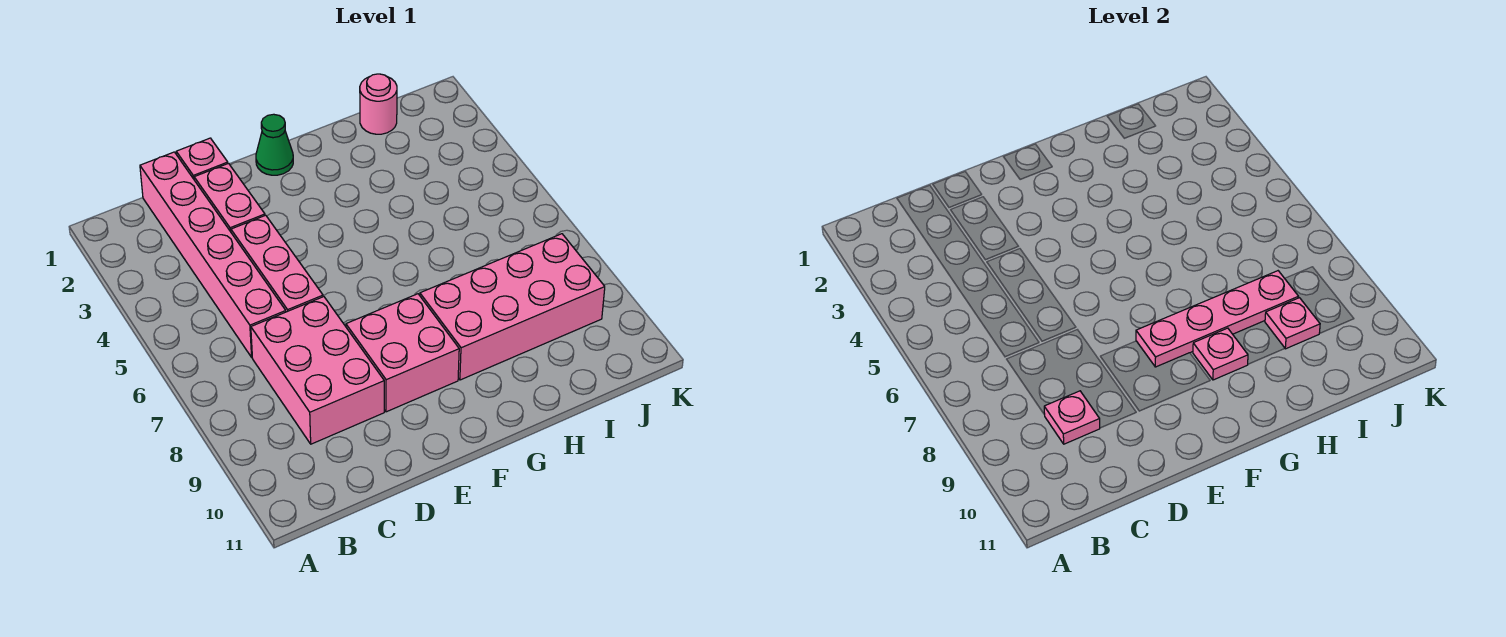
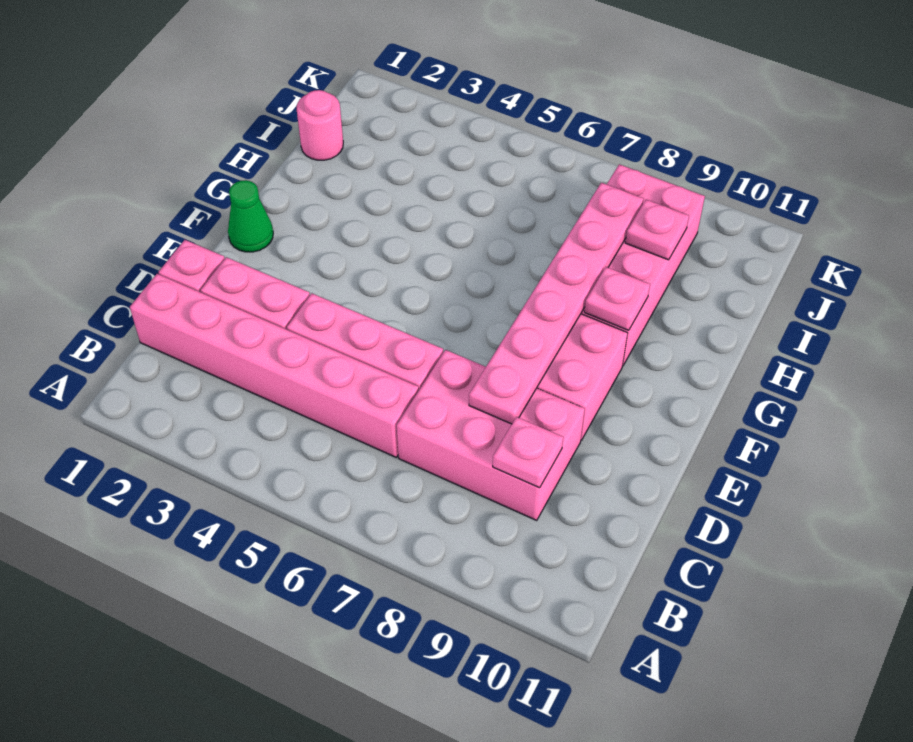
pink 1x4 plate [1136,271,1299,367] -> pink 1x6 plate [469,183,644,424]

